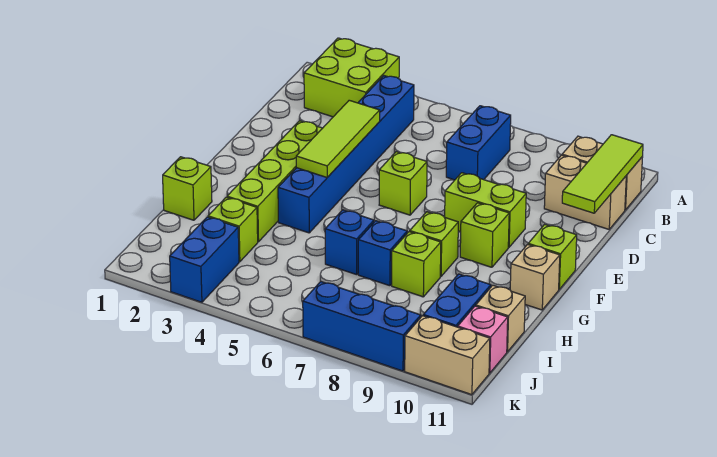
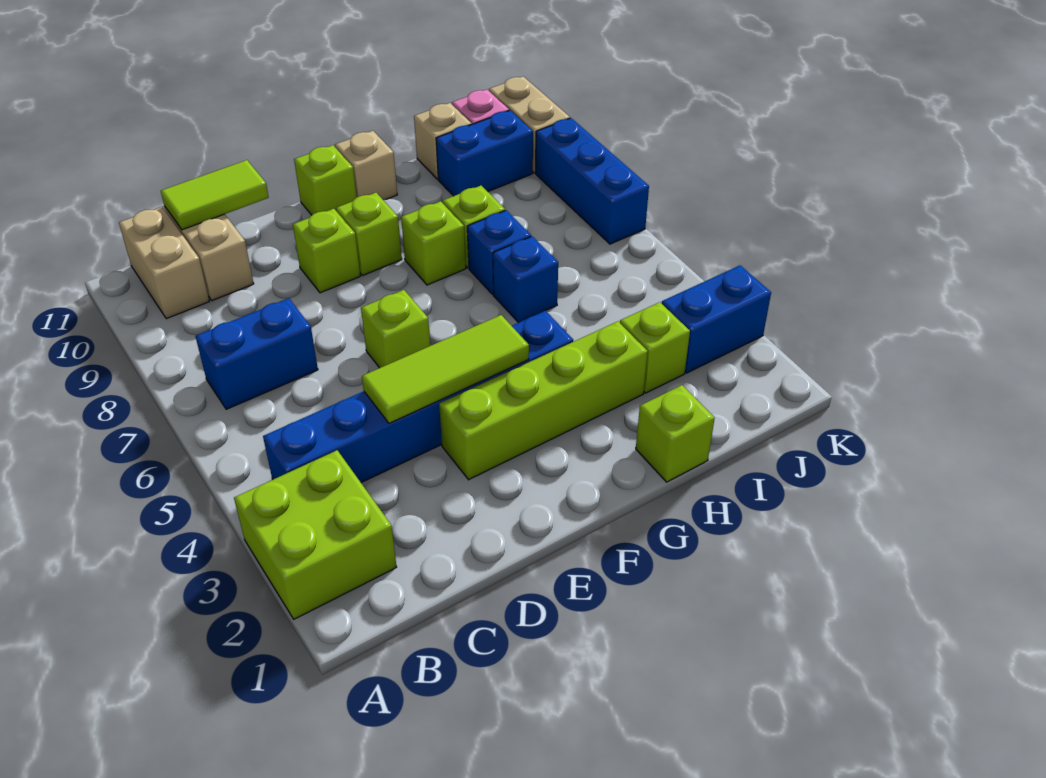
lime 1x3 tile [562,135,643,213] -> lime 1x2 tile [161,160,269,230]
lime 1x2 brick [445,173,526,247] -> lime 1x1 brick [293,209,360,293]

